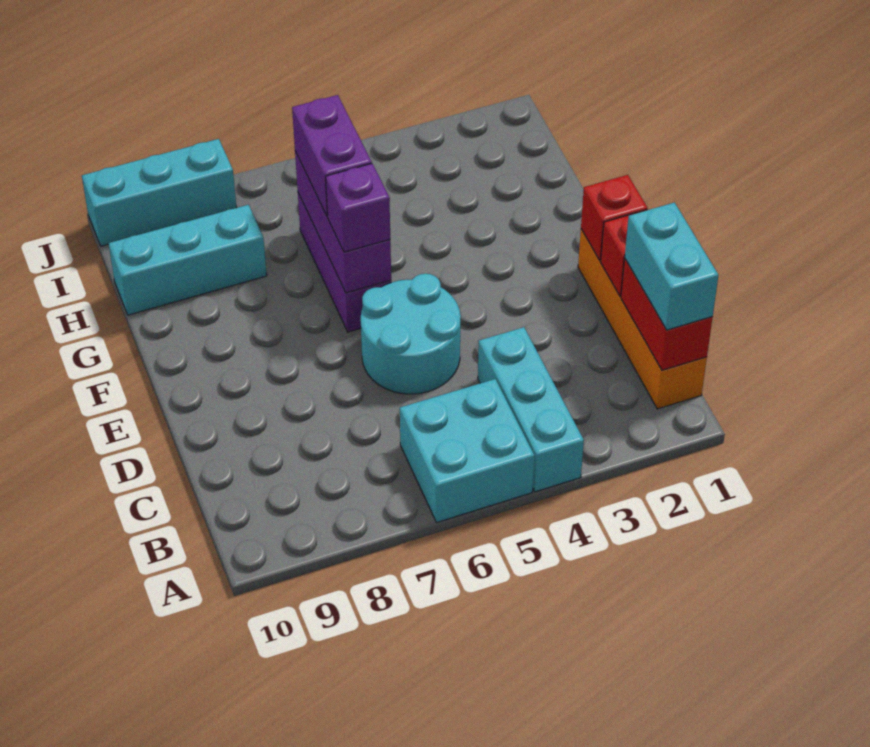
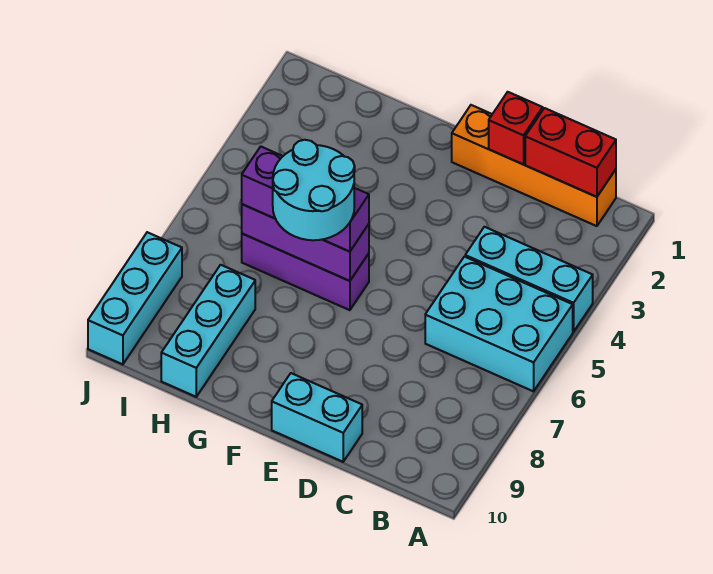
cyan 2x2 brick [400,379,534,522] -> cyan 2x3 brick [425,257,573,391]
cyan 1x2 brick [625,203,719,330] -> cyan 1x2 brick moved to [272,373,362,462]
cyan 2x2 round brick [361,274,461,394] -> cyan 2x2 round brick moved to [273,140,355,240]
red 1x1 brick [581,175,647,261] -> none

